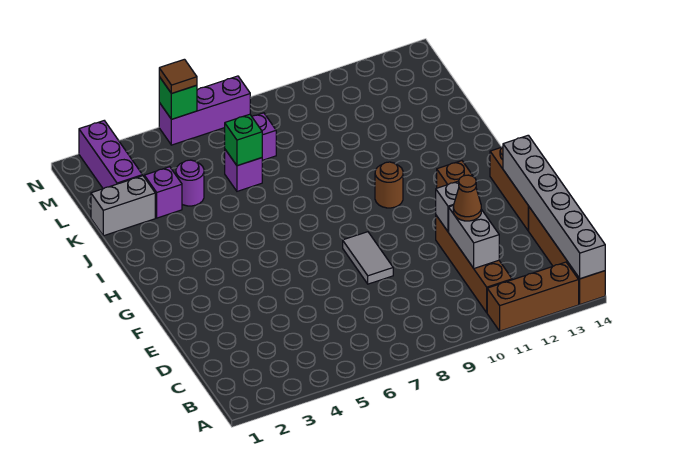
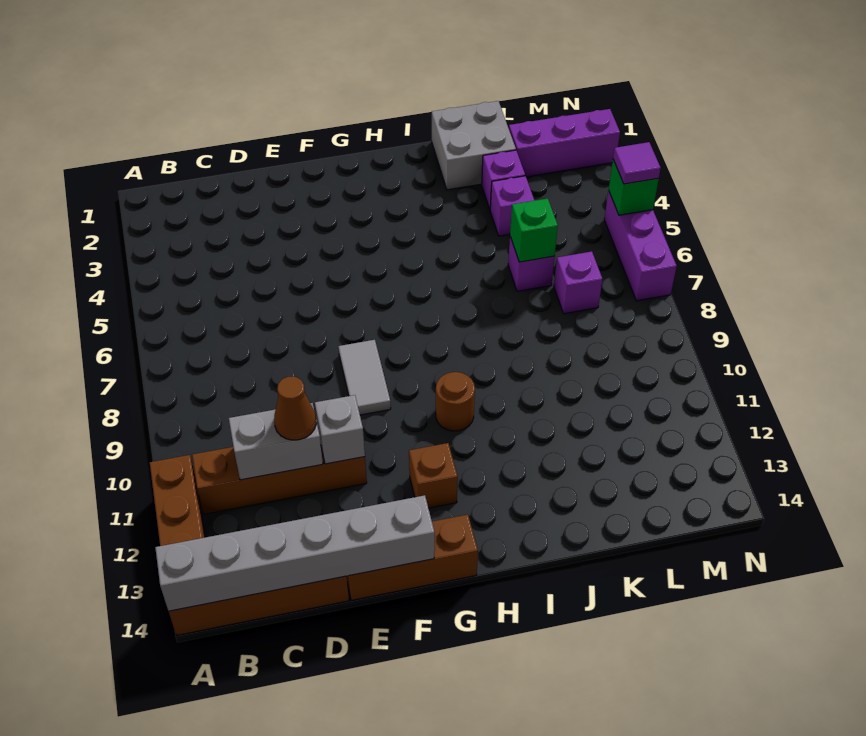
grey 1x2 tile [343,232,393,284] -> grey 1x2 tile turned to [338,340,391,415]
grey 1x2 brick [91,176,155,236] -> grey 2x2 brick [432,101,516,190]
purple 1x1 round brick [176,160,204,206] -> purple 1x1 brick [490,176,535,236]
brown 1x1 tile [159,59,197,94] -> purple 1x1 tile [613,142,661,184]

